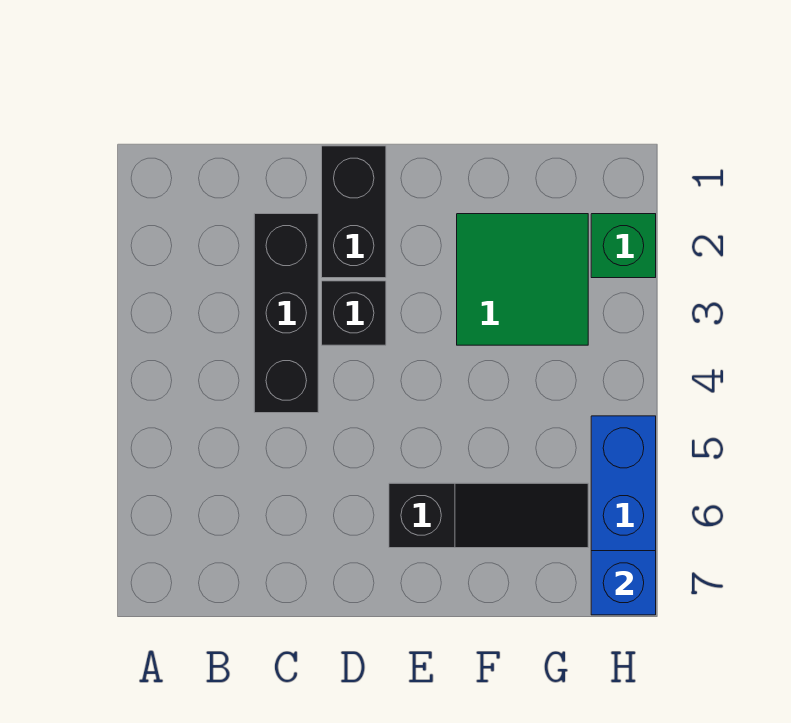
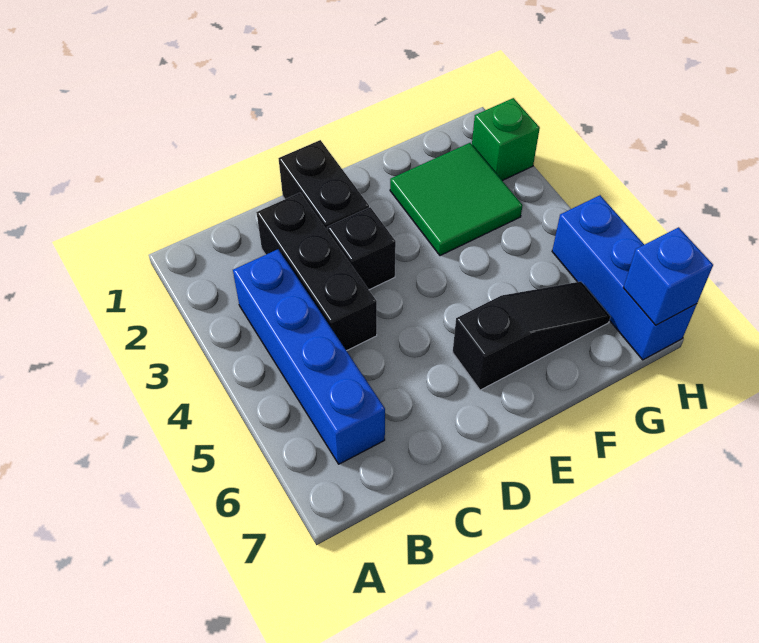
none -> blue 1x4 brick [233,249,385,464]

